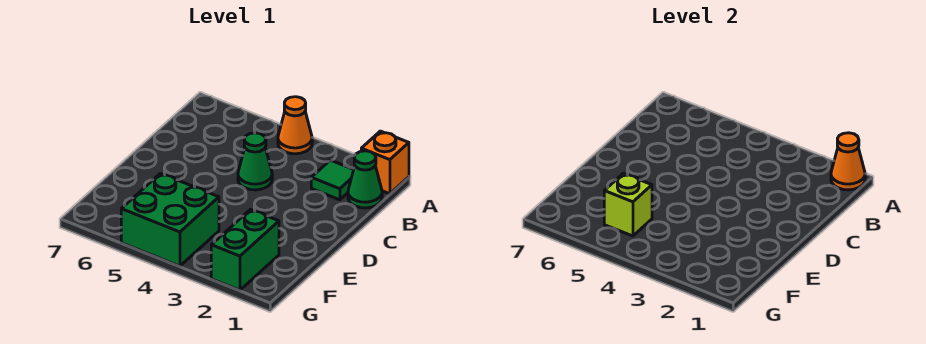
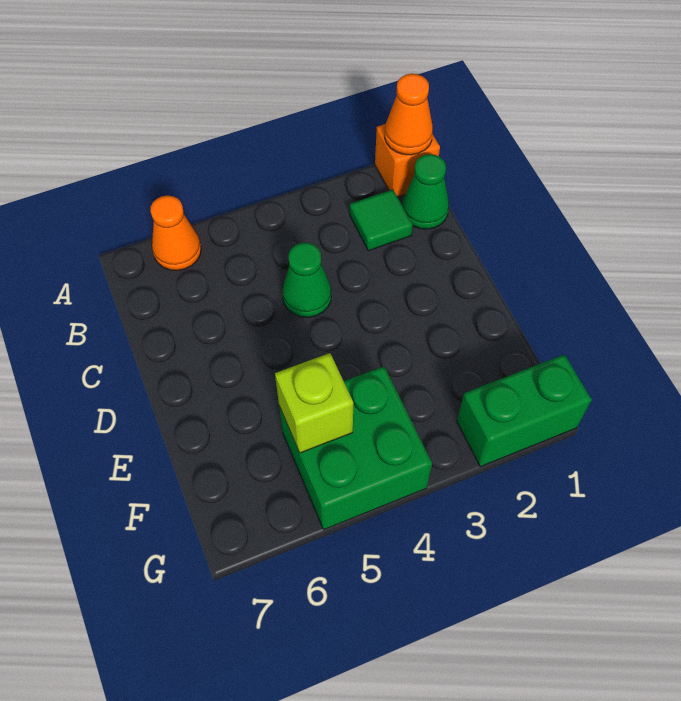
orange 1x1 cone [278,97,312,154] -> orange 1x1 cone moved to [150,196,201,271]
green 1x2 brick [211,210,279,290] -> green 1x2 brick turned to [457,354,592,467]

